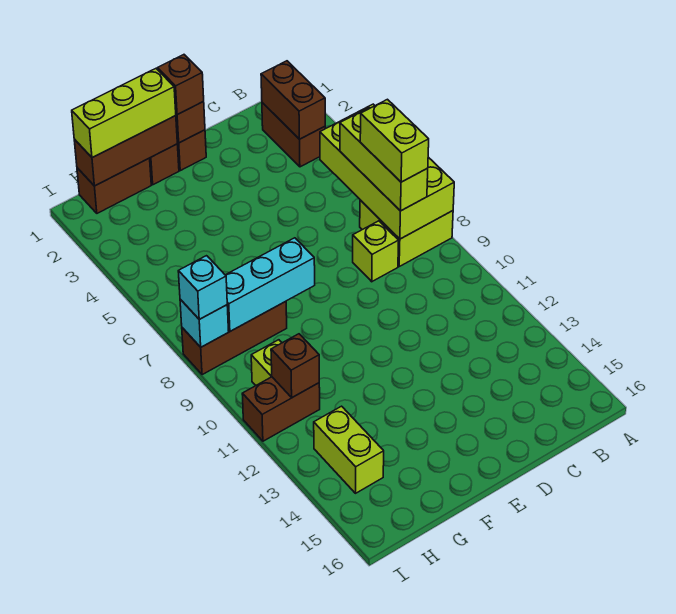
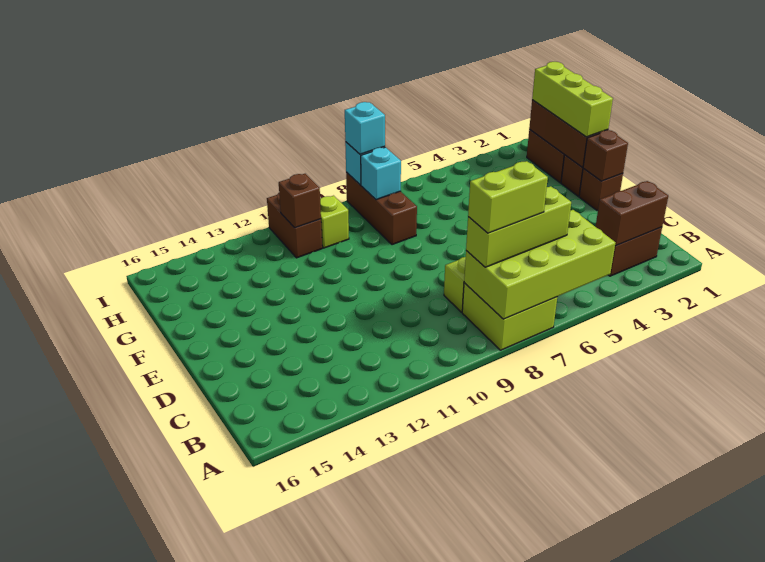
brown 1x1 brick [157,55,204,114] -> none
cyan 1x3 brick [226,238,315,331] -> cyan 1x1 brick [361,147,401,200]
lime 1x2 brick [314,406,384,493] -> none

